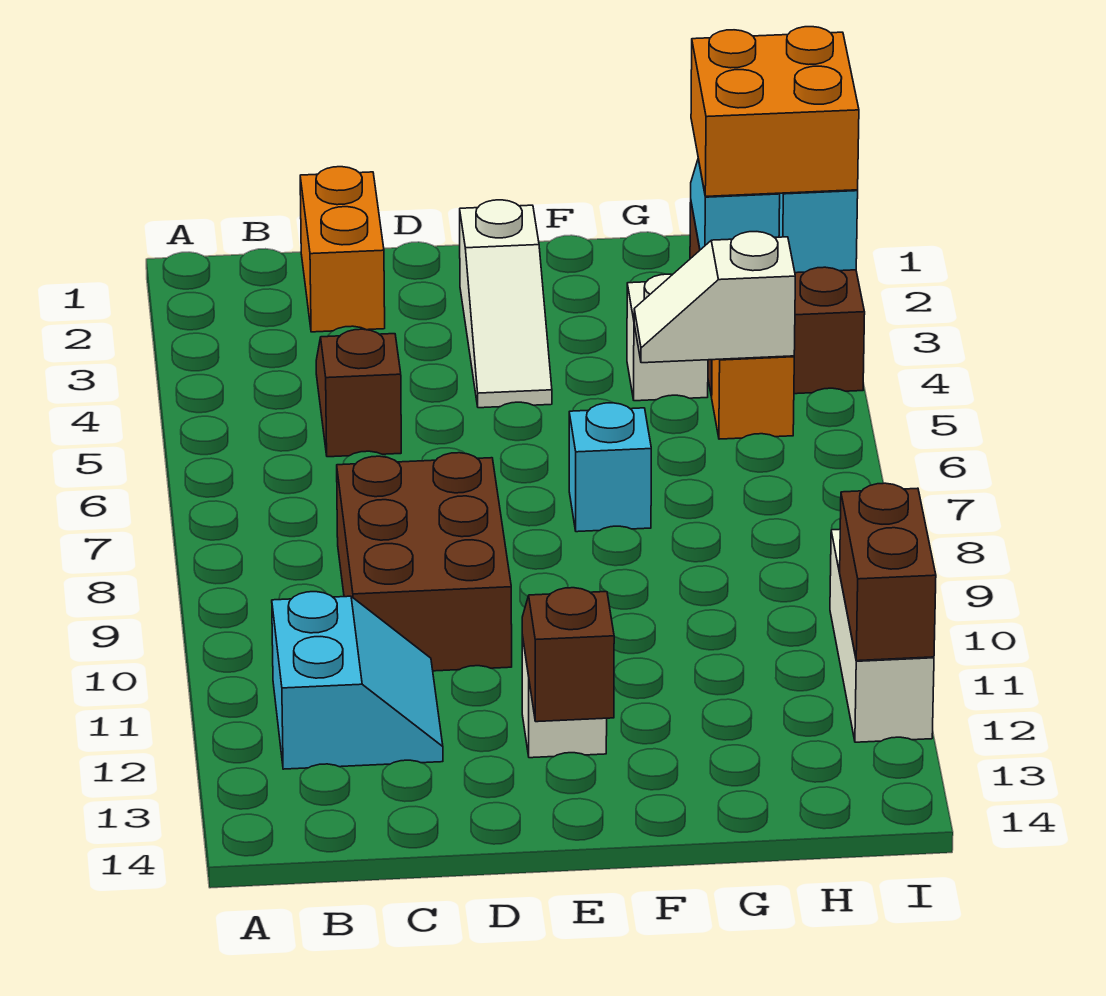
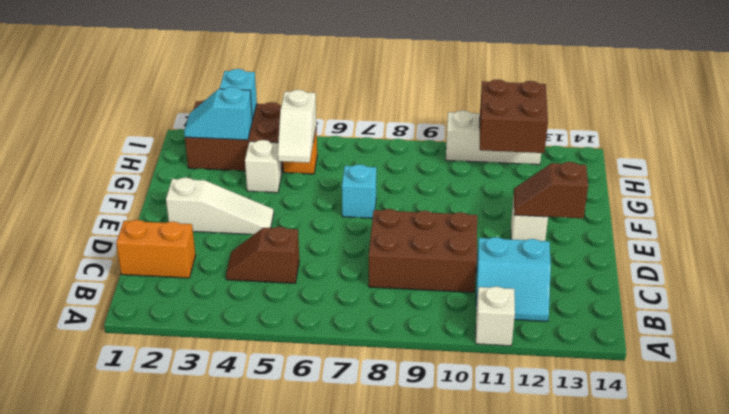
none -> white 1x1 brick [476,286,515,346]
cyan 2x2 slope [272,592,443,769] -> cyan 2x2 slope turned to [476,237,551,321]
orange 2x2 brick [691,27,859,197] -> none
brown 1x2 brick [840,483,936,661] -> brown 2x2 brick [480,80,548,153]

